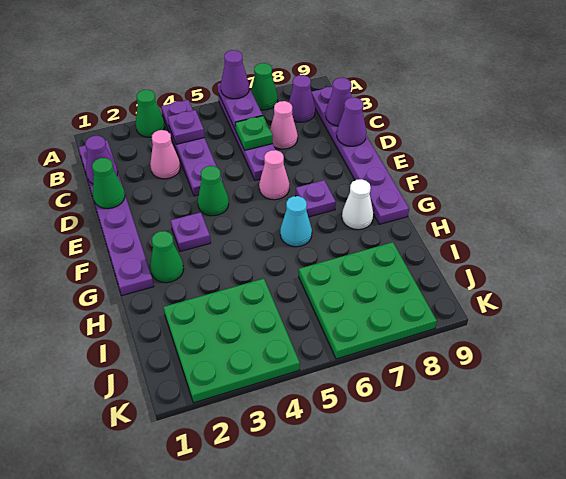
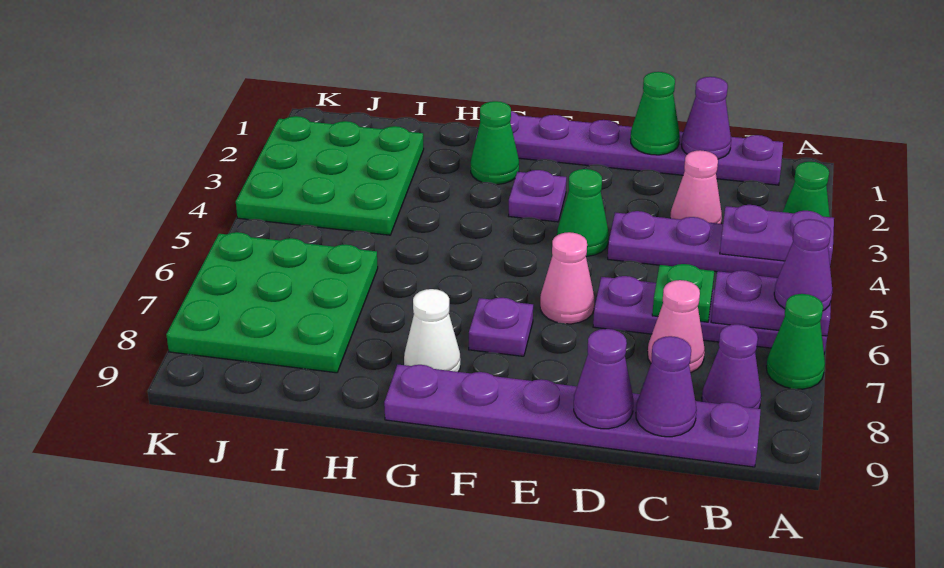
purple 1x1 plate [168,110,205,144] -> purple 1x2 plate [720,205,834,264]
cyan 1x1 cone [280,196,312,247] -> none

